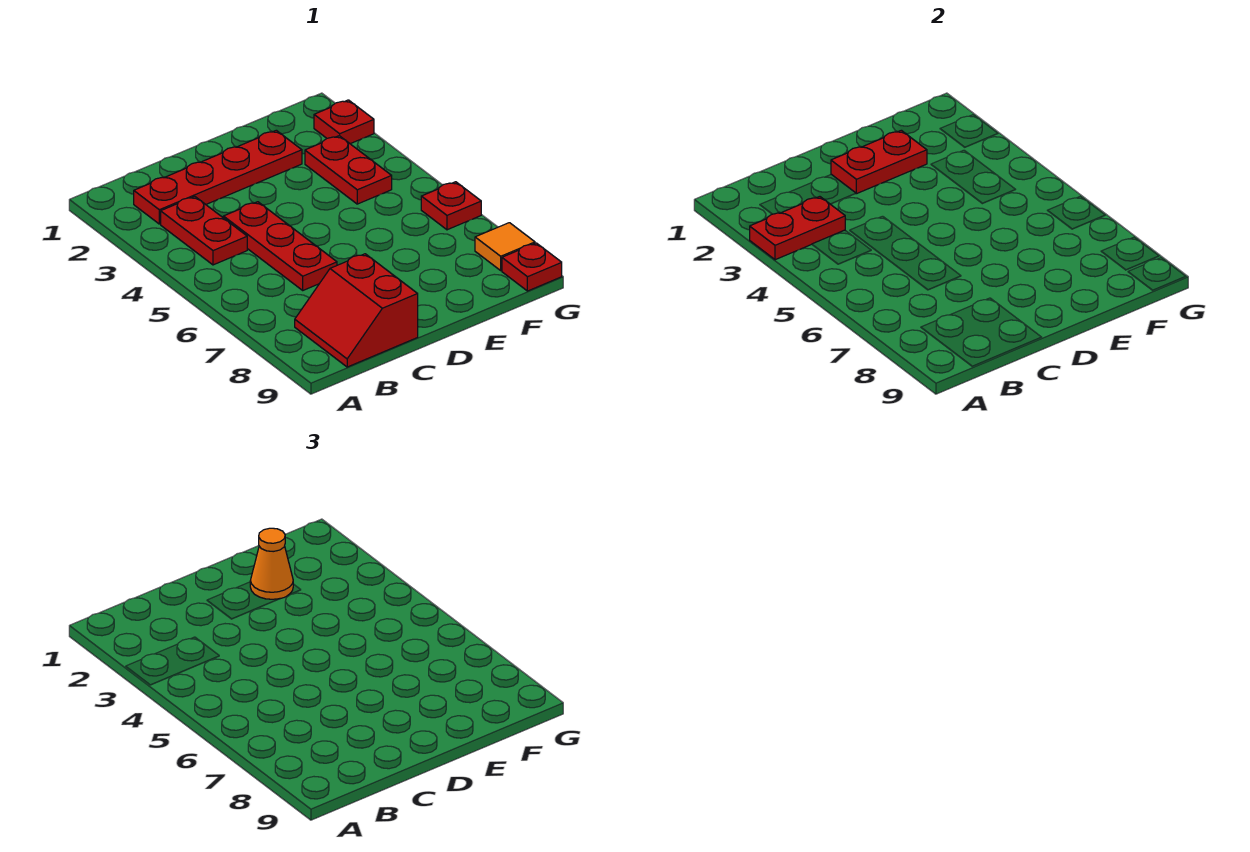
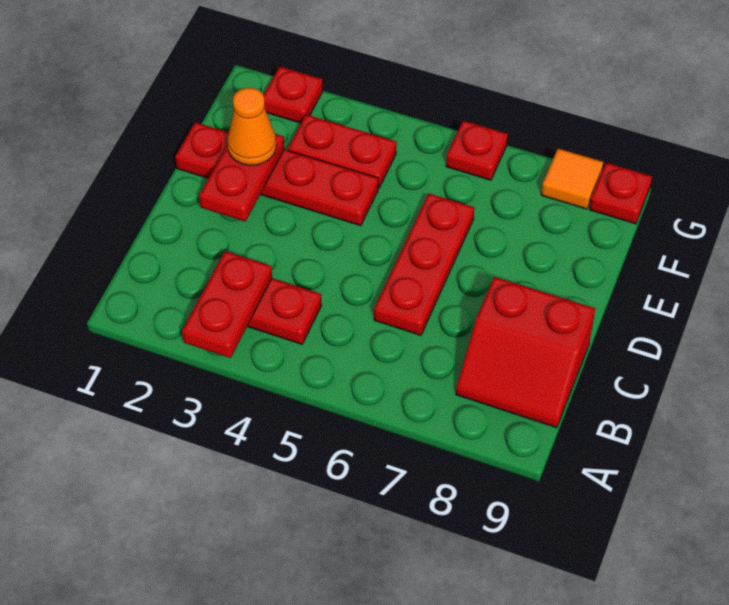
red 1x4 plate [134,130,302,224] -> red 1x4 plate turned to [175,122,378,226]
red 1x3 plate [223,202,337,290] -> red 1x3 plate turned to [374,194,474,335]

